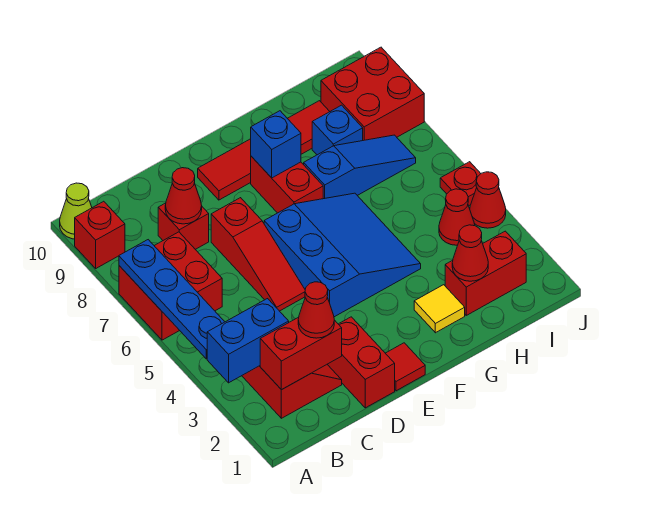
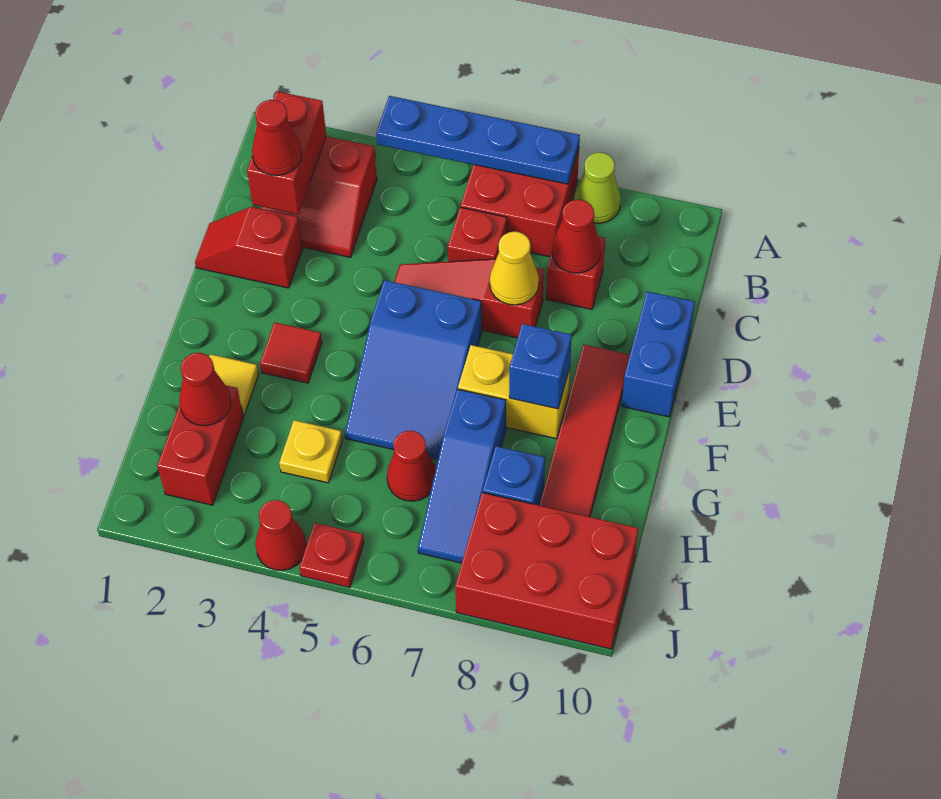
blue 1x2 brick [207,299,289,383] -> blue 1x2 brick moved to [622,291,695,417]
red 1x1 brick [75,201,125,268] -> red 1x1 brick moved to [448,207,507,262]
lime 1x1 cone [60,183,92,239] -> lime 1x1 cone moved to [574,152,621,223]
red 1x2 brick [327,317,395,408] -> red 1x2 slope [195,207,302,288]
none -> yellow 1x1 cone [490,232,539,305]
red 1x1 tile [385,343,425,391] -> red 1x1 tile moved to [260,322,322,383]
blue 3x3 slope [264,193,421,317] -> blue 2x3 slope [345,280,482,459]
red 1x2 brick [251,156,323,213] -> yellow 1x2 brick [458,345,570,439]
none -> yellow 1x1 plate [279,420,342,483]
red 1x1 cone [439,189,475,245] -> red 1x1 cone moved to [387,431,436,501]
red 2x2 brick [321,47,424,141] -> red 2x3 brick [455,492,638,649]

